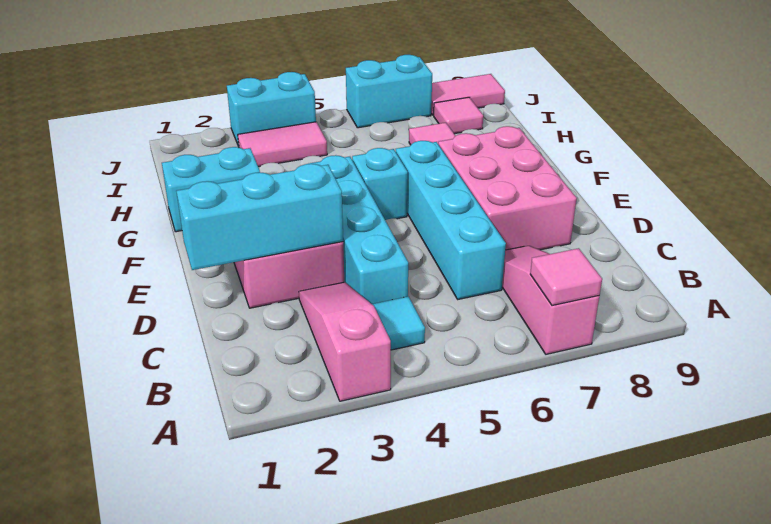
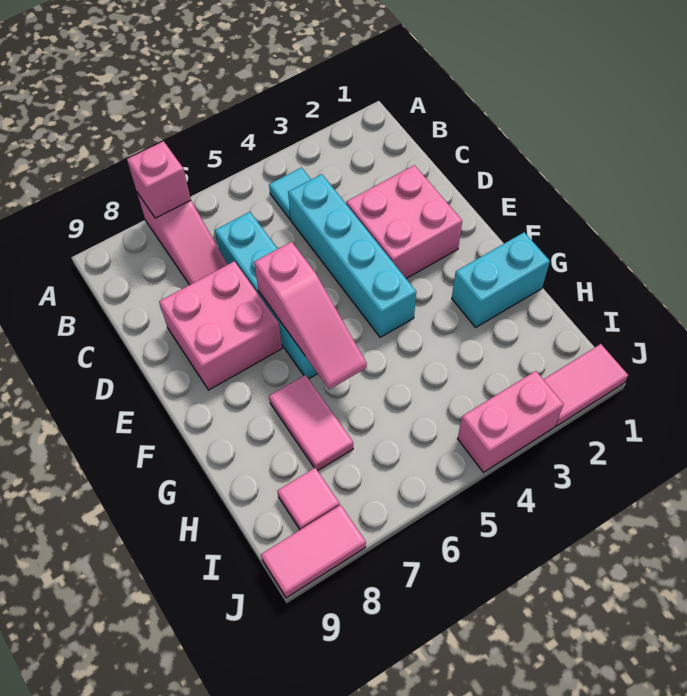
pink 1x3 slope [299,282,391,401] -> pink 1x3 slope moved to [254,242,367,389]
pink 1x1 tile [530,248,602,306] -> pink 1x1 brick [127,141,191,218]
cyan 1x3 brick [177,164,343,270] -> none
pink 2x3 brick [438,126,577,250] -> pink 2x2 brick [159,261,282,390]
cyan 1x1 brick [352,148,408,220] -> none
pink 1x2 tile [238,122,327,167] -> pink 1x2 tile moved to [543,344,628,426]
cyan 1x2 brick [227,72,316,146] -> pink 1x2 brick [458,371,564,472]
cyan 1x2 brick [346,55,432,128] -> none

